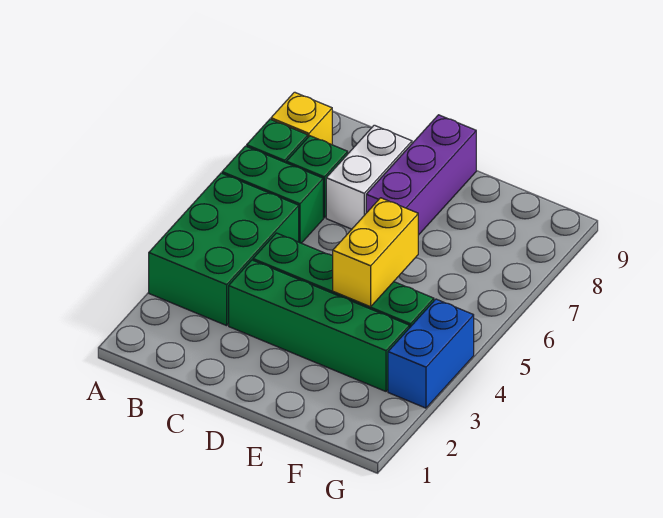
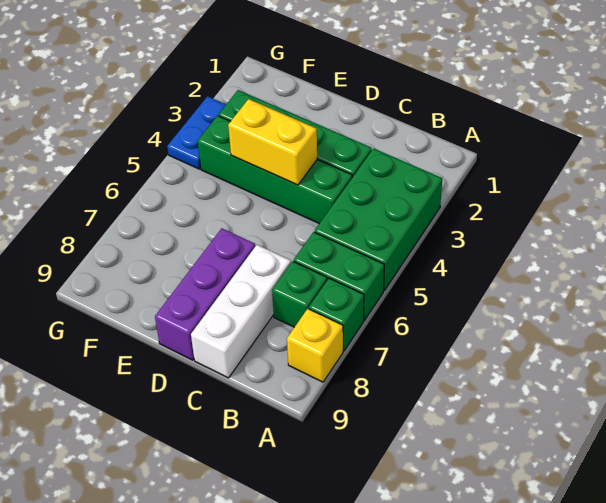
white 1x2 brick [326,125,412,229] -> white 1x3 brick [191,245,291,378]
yellow 1x2 brick [333,198,418,307] -> yellow 1x2 brick turned to [228,99,317,185]
blue 1x2 brick [388,299,474,408] -> blue 1x2 plate [167,96,226,169]

